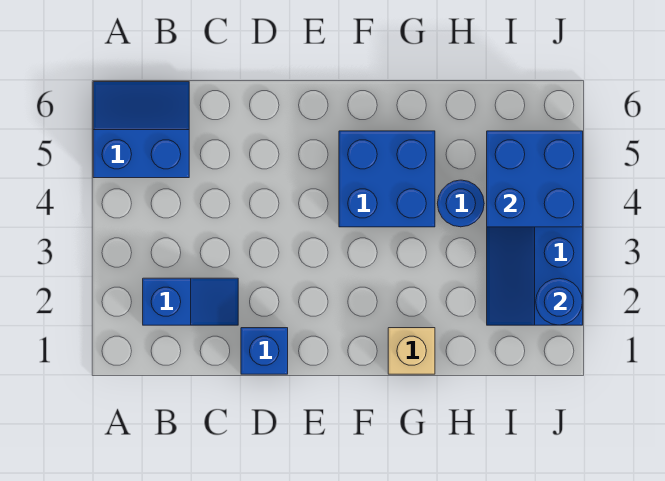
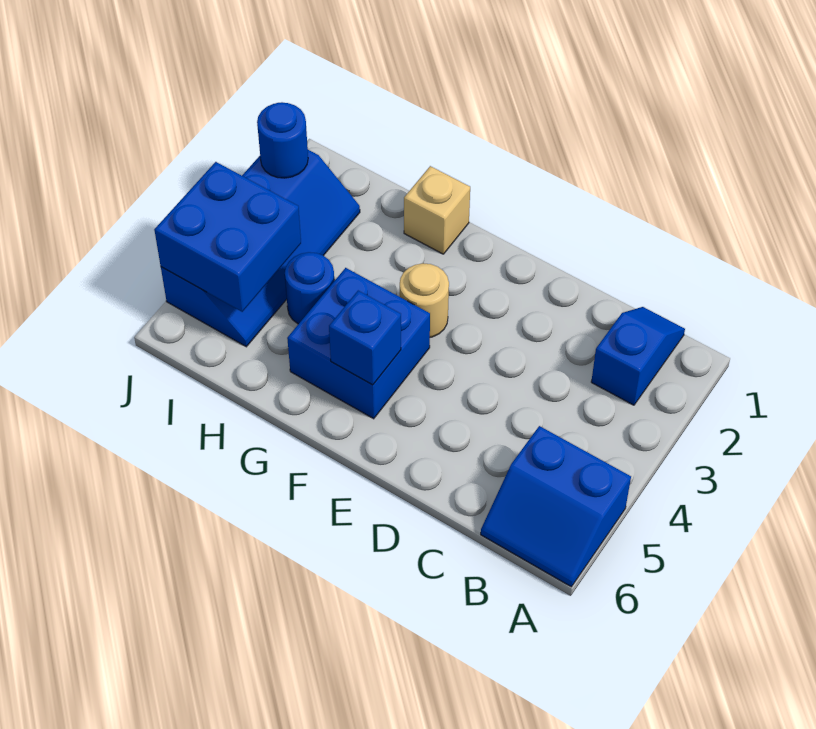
blue 1x2 slope [143,278,238,325] -> blue 1x2 slope turned to [591,307,685,405]
blue 1x1 brick [241,328,288,374] -> blue 1x1 brick moved to [329,291,401,385]
none -> tan 1x1 round brick [400,263,449,337]

